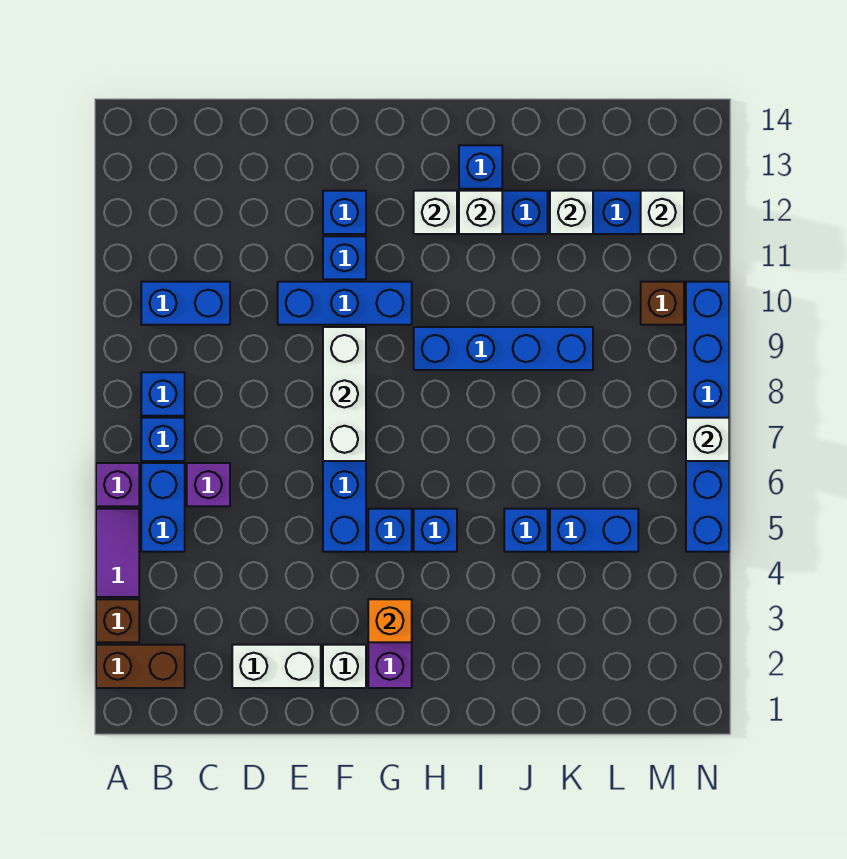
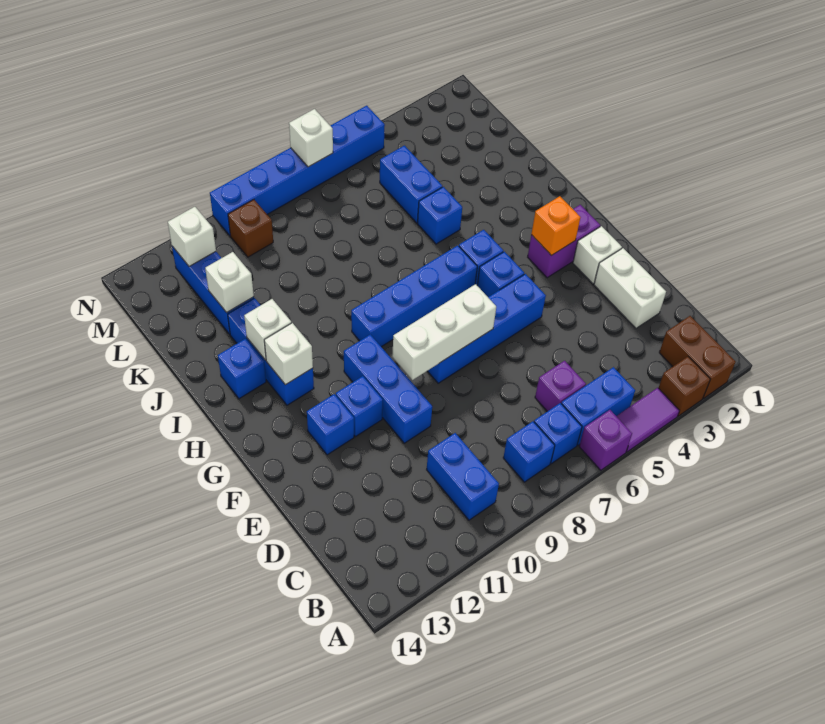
blue 1x4 brick [414,327,593,370] -> blue 1x4 brick turned to [351,245,477,347]

